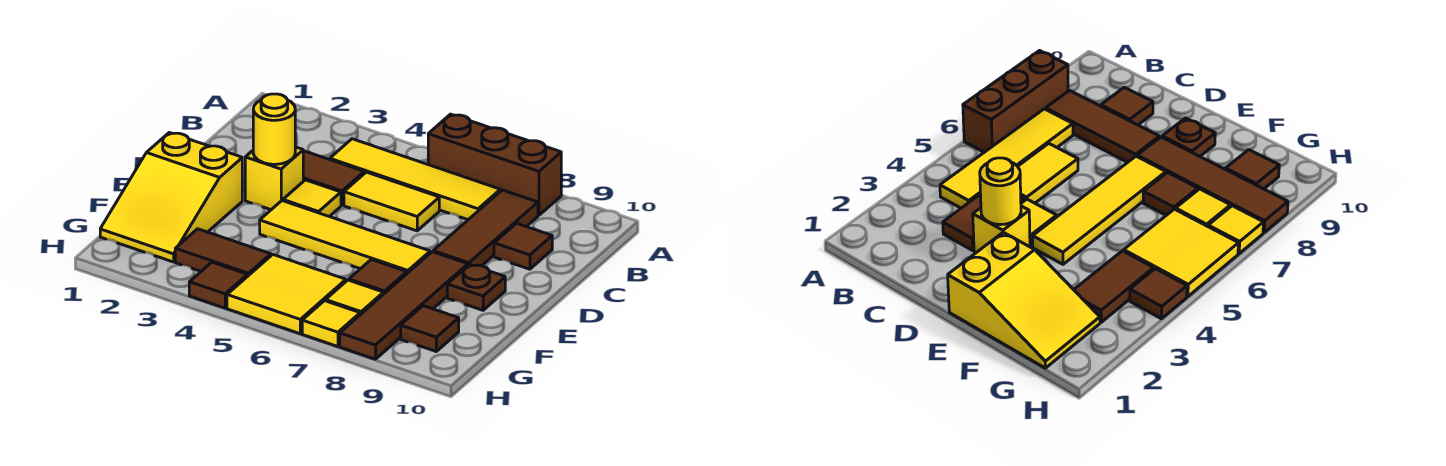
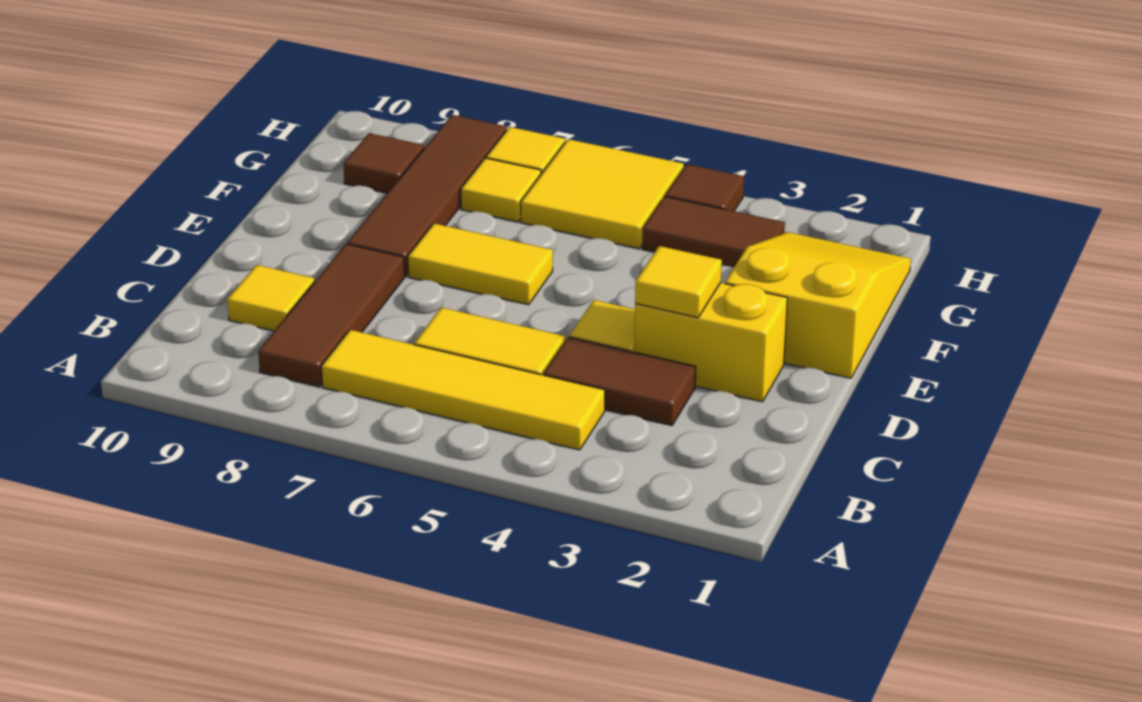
brown 1x3 brick [428,114,561,215] -> none
brown 1x1 tile [494,223,552,269] -> yellow 1x1 tile [227,265,314,331]
yellow 1x1 brick [245,147,303,210] -> yellow 1x2 brick [634,283,787,402]
yellow 1x1 round brick [253,94,295,164] -> yellow 1x1 tile [635,246,722,318]
yellow 1x4 tile [260,201,430,273] -> yellow 1x2 tile [408,223,553,305]
brown 1x1 plate [447,265,505,310] -> none
brown 1x1 tile [349,260,407,294] -> none

